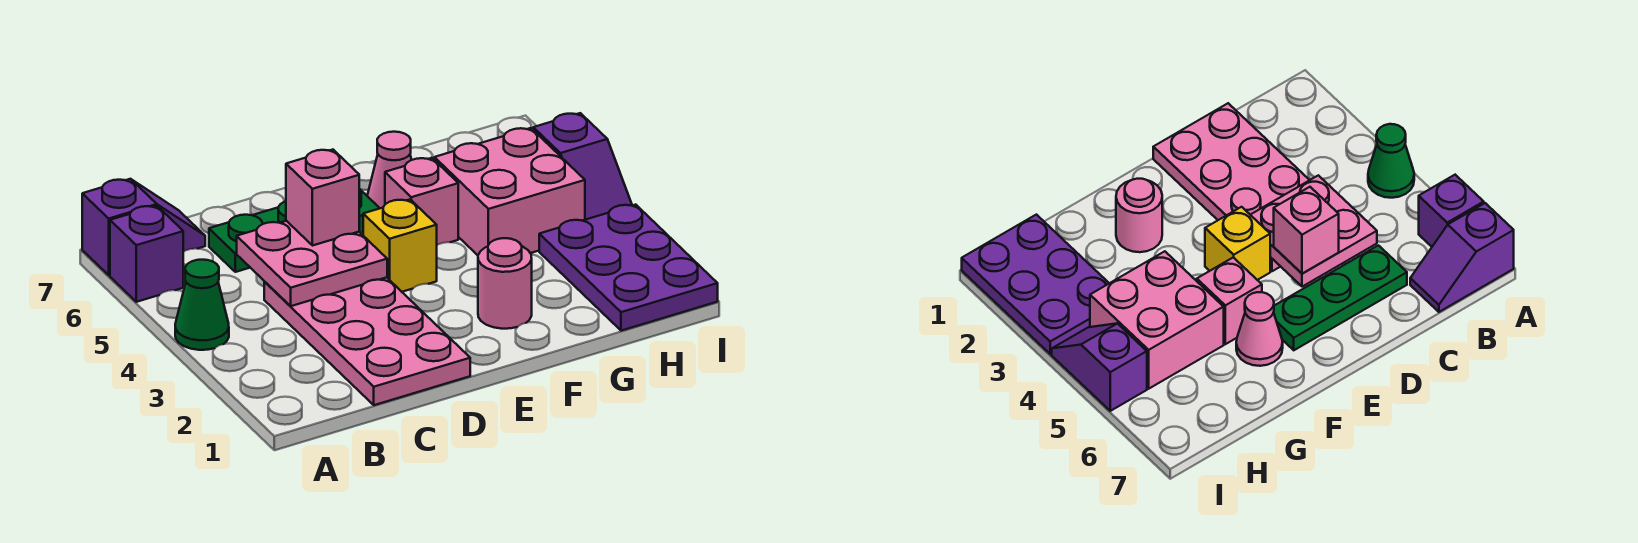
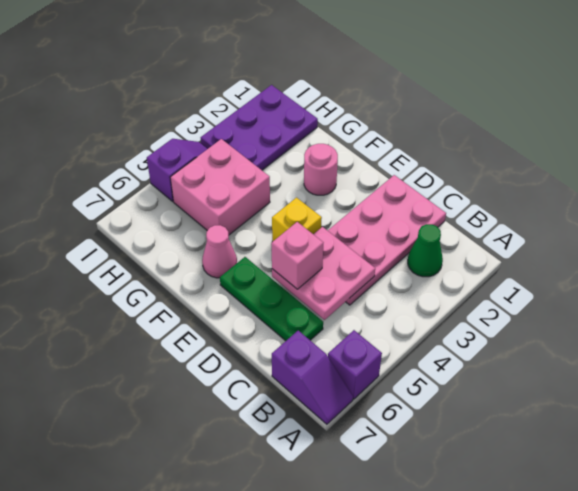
green 1x1 cone [175,260,229,350] -> green 1x1 cone moved to [408,224,443,277]
purple 1x2 slope [82,179,205,275] -> purple 1x2 slope turned to [272,331,353,424]
pink 1x1 brick [385,158,458,245] -> none

